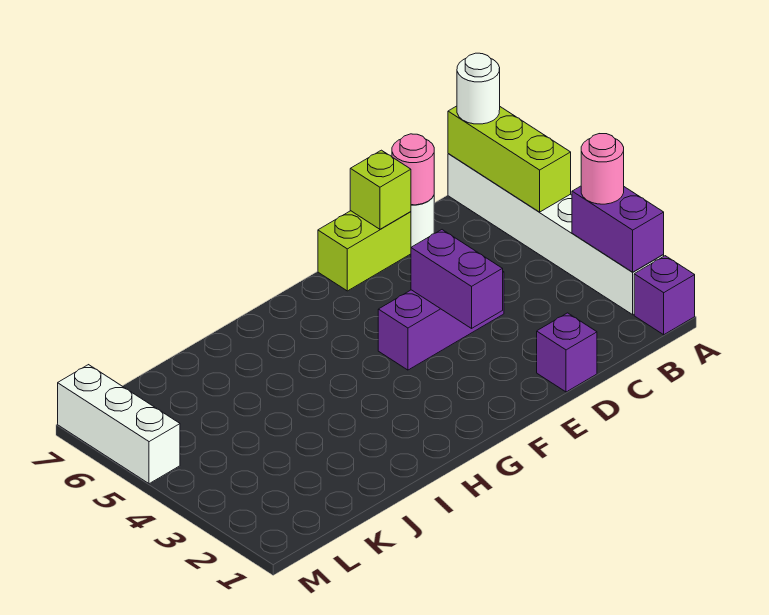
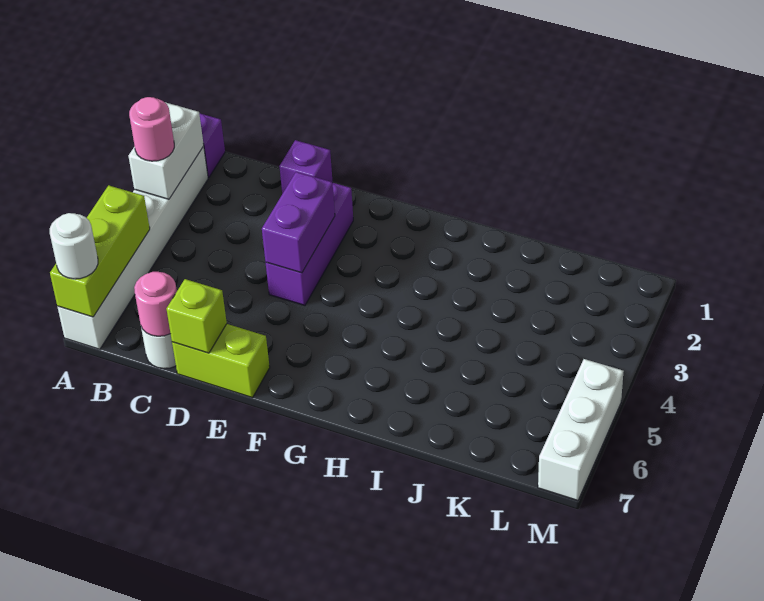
purple 1x2 brick [572,186,664,272] -> white 1x2 brick [129,102,204,199]
purple 1x3 brick [378,272,504,370] -> purple 1x3 brick turned to [266,183,353,305]

